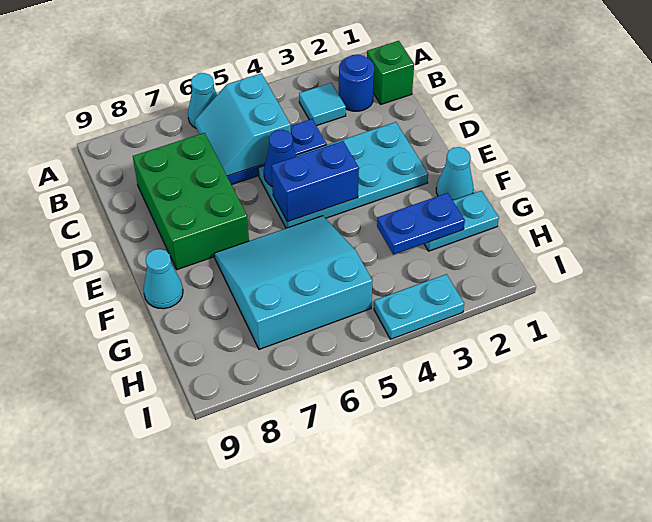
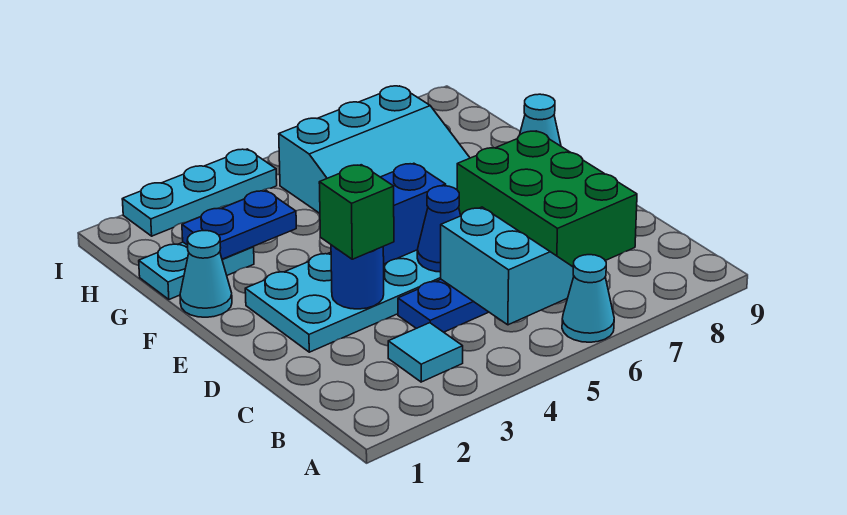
green 1x1 brick [367,41,414,104] -> green 1x1 brick moved to [319,165,394,259]
blue 1x1 round brick [339,54,374,111] -> blue 1x1 round brick moved to [331,245,384,309]
cyan 1x2 plate [374,274,464,339] -> cyan 1x3 plate [122,149,277,236]

